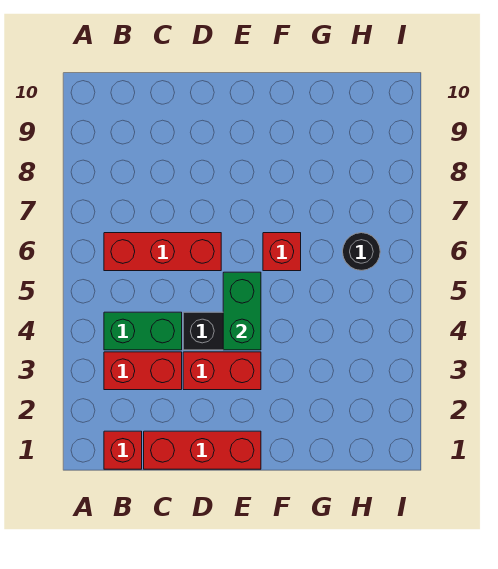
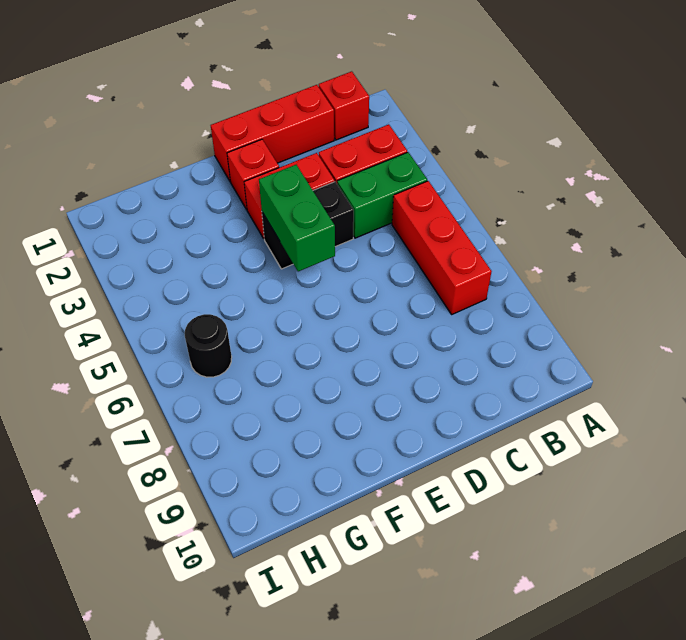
red 1x3 brick [104,233,221,271] -> red 1x3 brick turned to [392,181,492,314]
red 1x1 brick [263,233,301,271] -> red 1x1 brick moved to [227,139,279,210]

